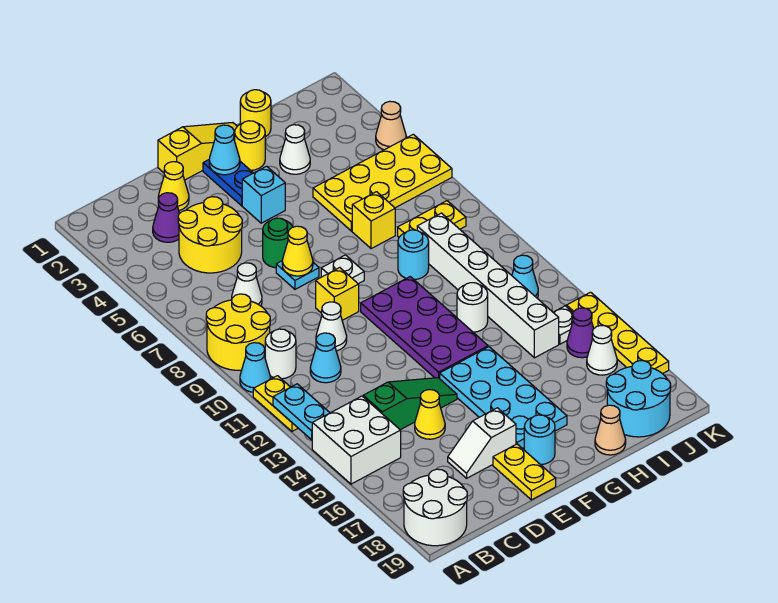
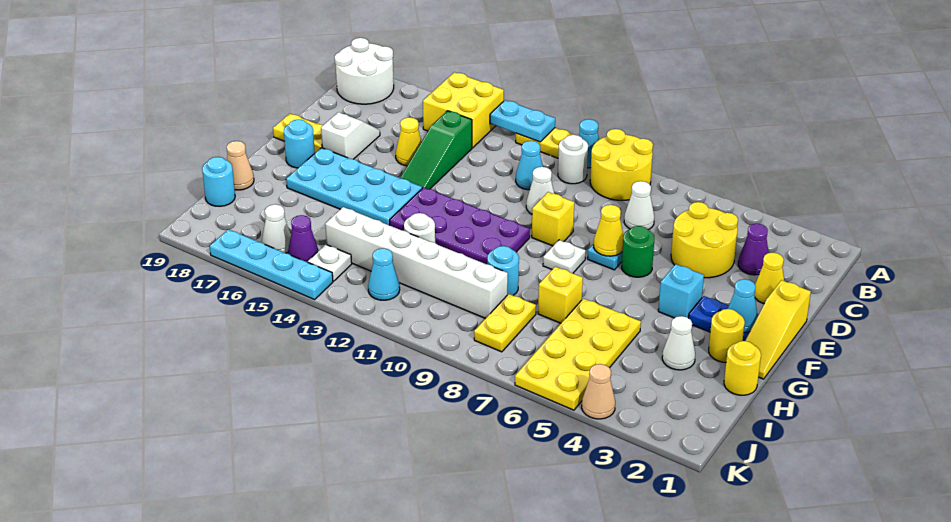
white 2x2 brick [312,396,401,484] -> yellow 2x2 brick [423,72,504,148]
cyan 2x2 round brick [606,361,671,437] -> cyan 1x1 round brick [202,157,235,206]
yellow 1x4 plate [567,292,669,374] -> cyan 1x4 plate [210,229,333,300]

